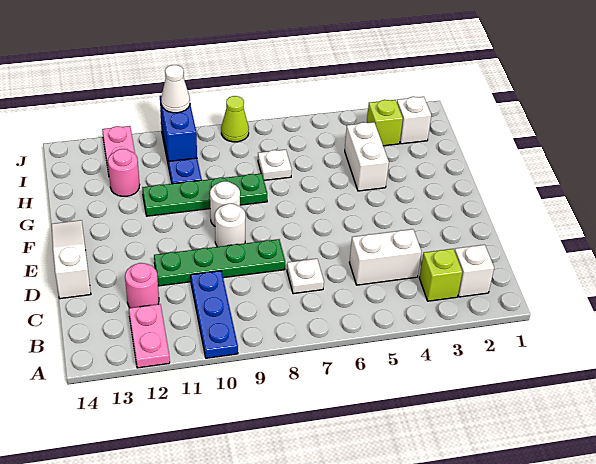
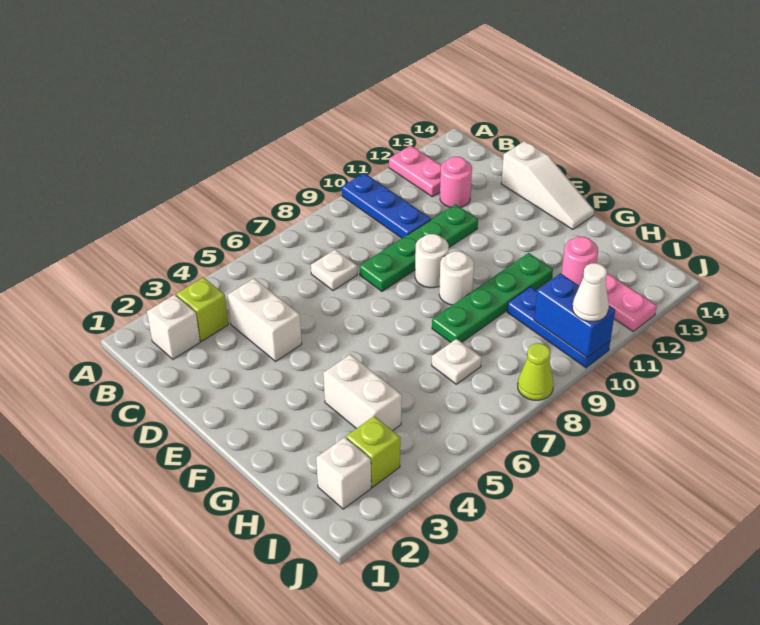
white 1x2 brick [349,229,421,285] -> white 1x2 brick turned to [227,279,302,362]

